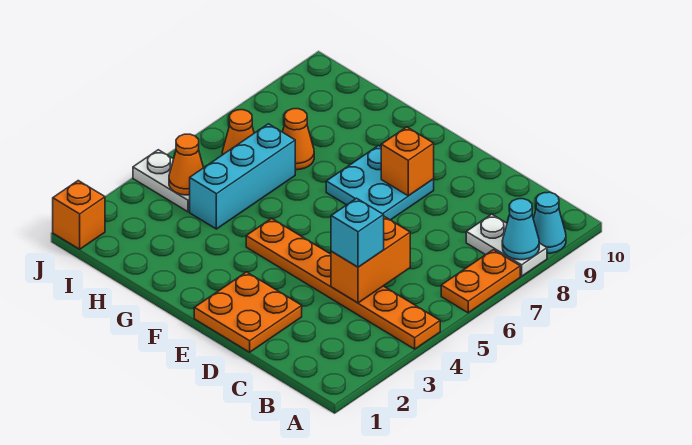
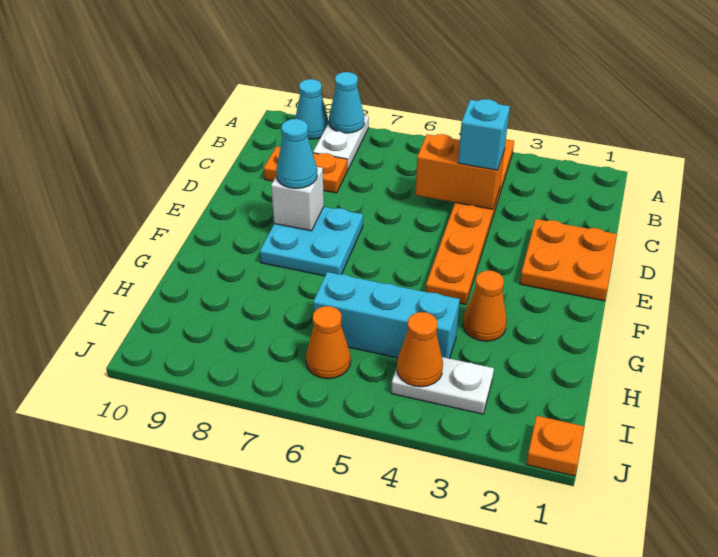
orange 1x2 plate [441,250,520,313] -> orange 1x2 plate moved to [264,146,348,193]
orange 1x1 brick [381,127,434,196] -> white 1x1 brick [271,167,324,231]
none -> cyan 1x1 cone [276,119,317,188]
orange 1x1 cone [283,109,314,170] -> orange 1x1 cone moved to [463,271,507,341]
white 1x2 plate [133,150,190,212] -> white 1x2 plate turned to [391,357,494,414]
orange 1x1 brick [53,181,105,249] -> orange 1x1 plate [526,416,584,476]

